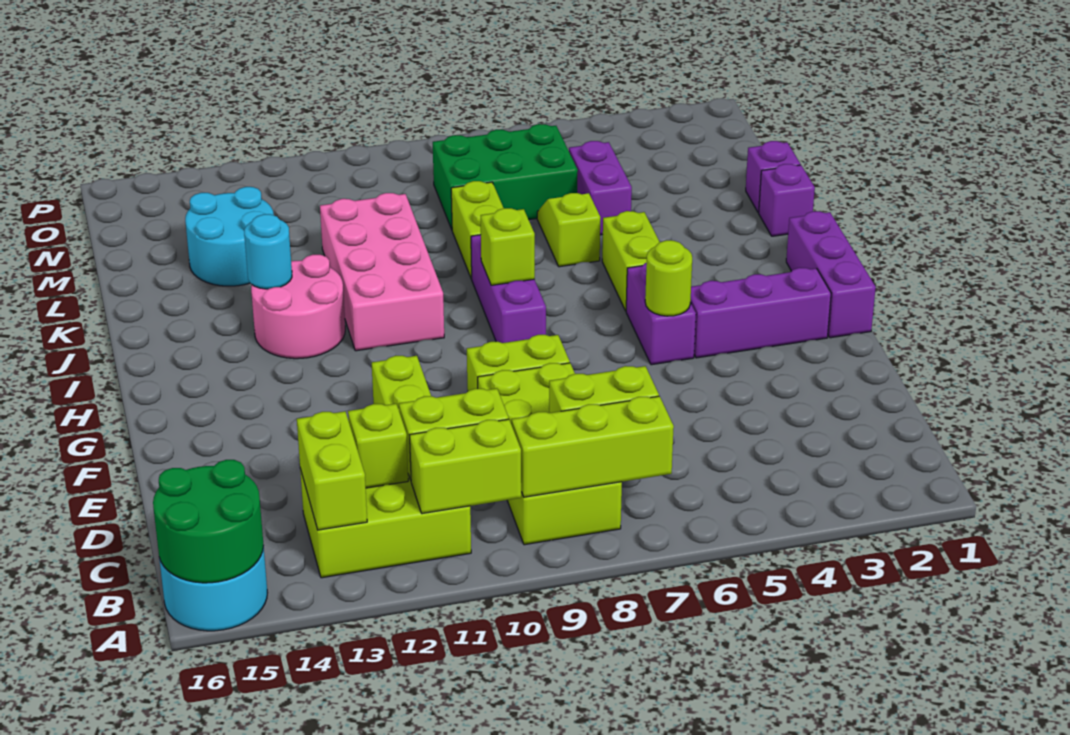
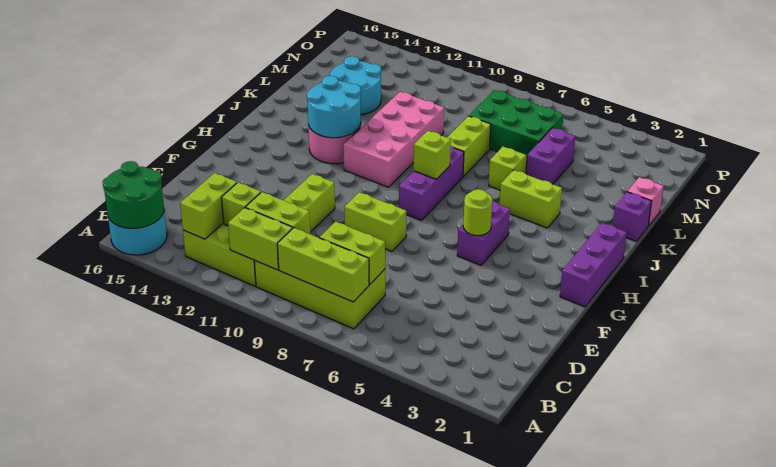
lime 2x4 brick [478,363,622,545] -> lime 2x4 brick turned to [254,260,385,329]
purple 1x3 brick [690,268,831,358] -> none
lime 1x2 brick [602,211,659,311] -> lime 1x2 brick turned to [499,170,562,228]
cyan 1x1 round brick [244,214,292,289] -> cyan 2x2 round brick [307,76,361,138]
purple 1x1 brick [746,141,801,213] -> pink 1x1 brick [627,177,664,226]

